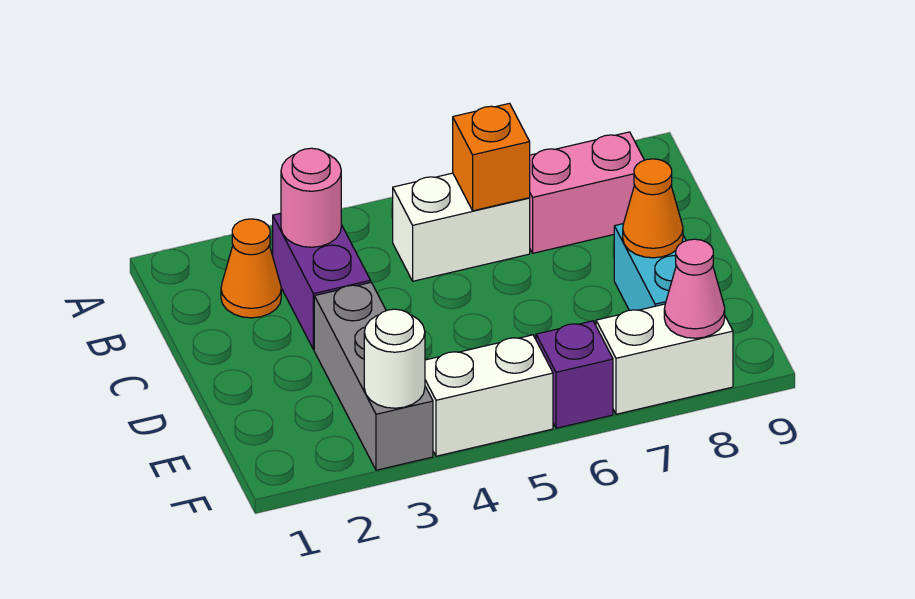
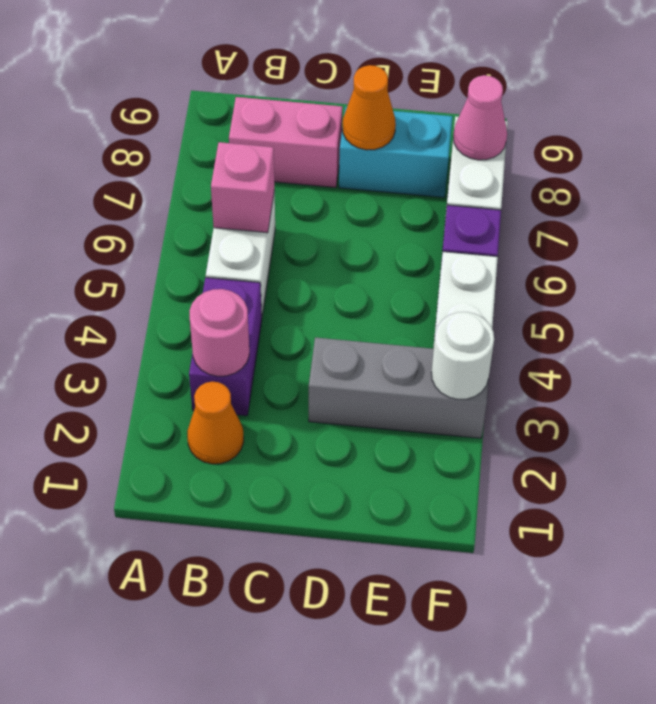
purple 1x2 brick [273,213,371,350] -> purple 1x2 brick turned to [189,278,262,416]
orange 1x1 brick [453,103,530,211] -> pink 1x1 brick [211,142,274,233]
pink 1x2 brick [530,132,644,253] -> pink 1x2 brick turned to [229,97,343,188]

